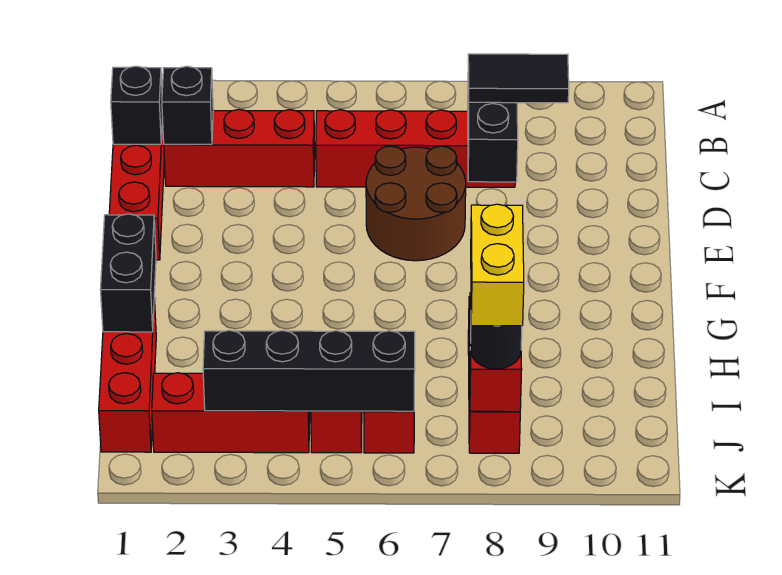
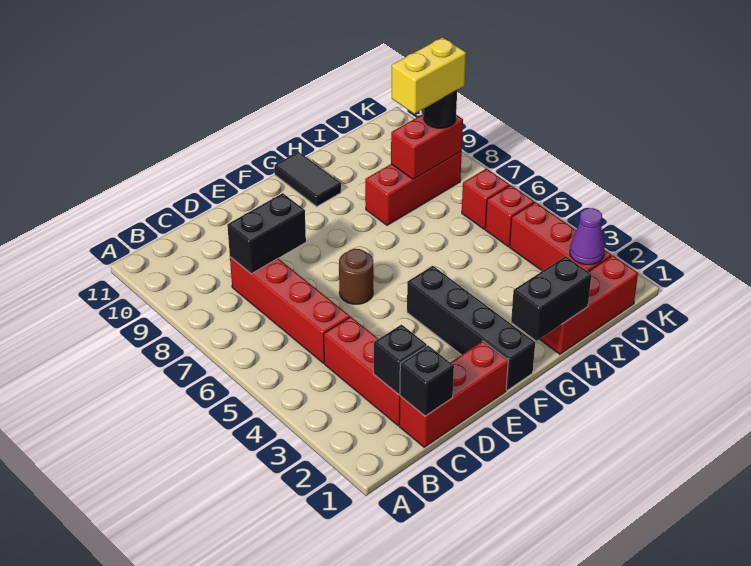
black 1x2 tile [468,54,569,103] -> black 1x2 tile moved to [274,152,341,206]
brown 2x2 round brick [366,146,466,261] -> brown 1x1 round brick [339,249,373,304]
none -> purple 1x1 cone [570,208,605,265]
black 1x4 brick [203,330,415,411] -> black 1x4 brick moved to [407,266,535,390]

